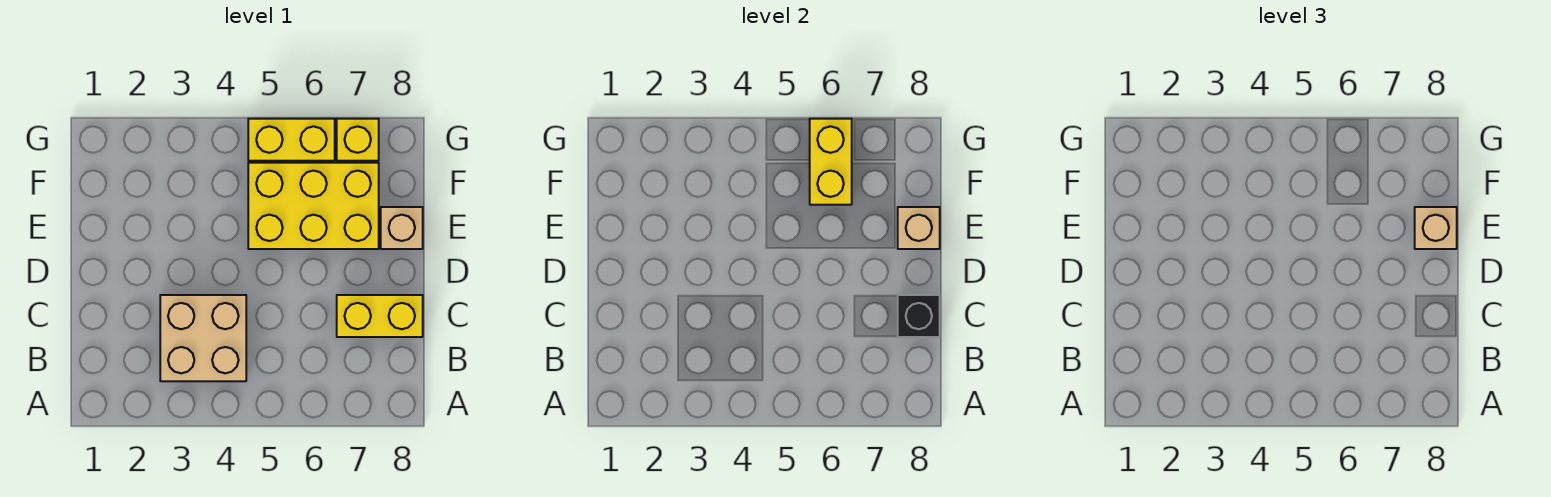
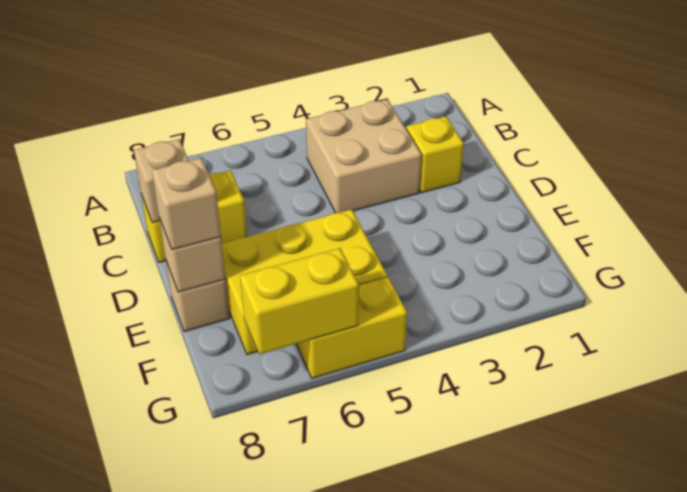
black 1x1 brick [898,295,940,337] -> tan 1x1 brick [134,139,189,223]
yellow 1x2 brick [810,119,852,205] -> yellow 1x2 brick turned to [240,248,359,354]
yellow 1x1 brick [337,119,379,161] -> yellow 1x1 brick moved to [406,116,464,193]

